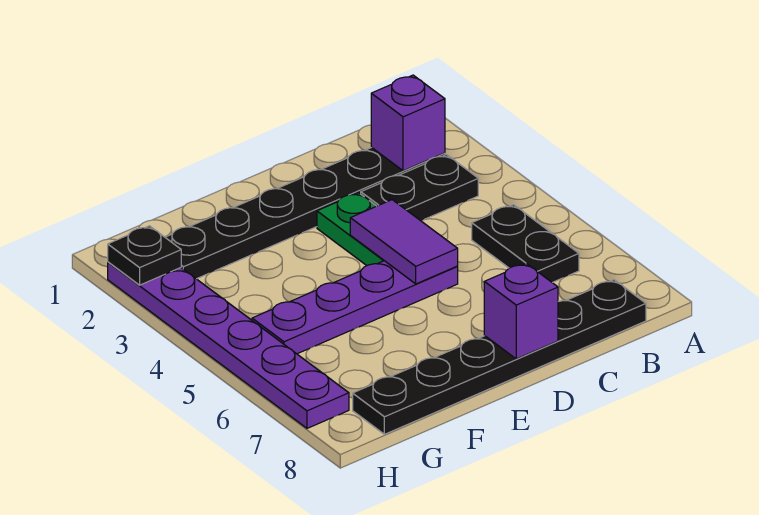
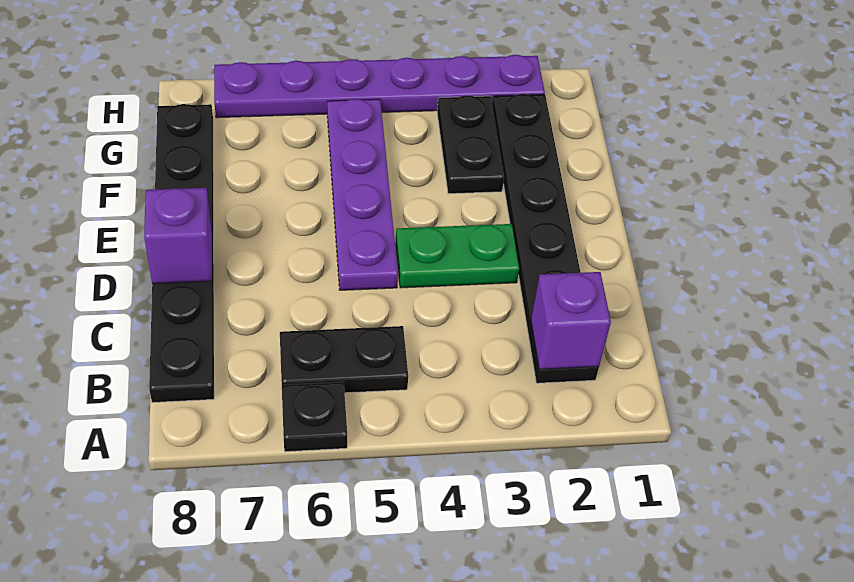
black 1x2 plate [361,155,478,221] -> black 1x2 plate moved to [437,95,504,194]
purple 1x2 tile [350,200,458,284] -> none
black 1x1 plate [108,226,181,285] -> black 1x1 plate moved to [282,382,347,452]

